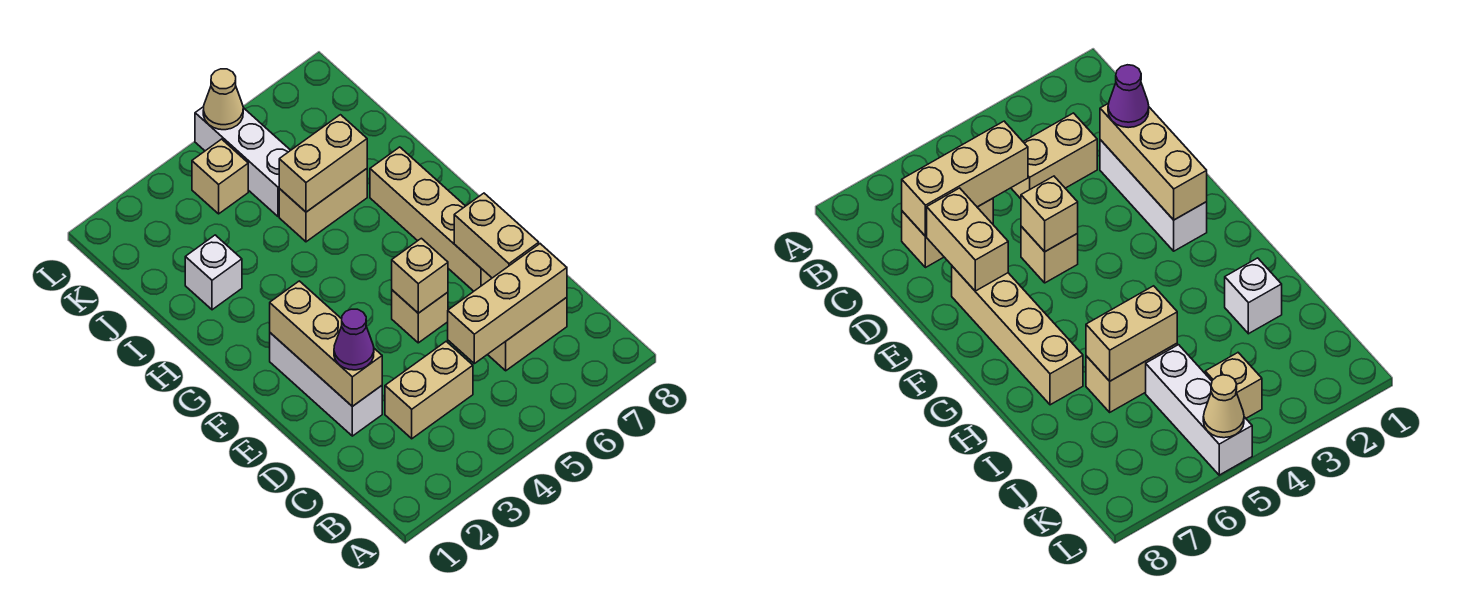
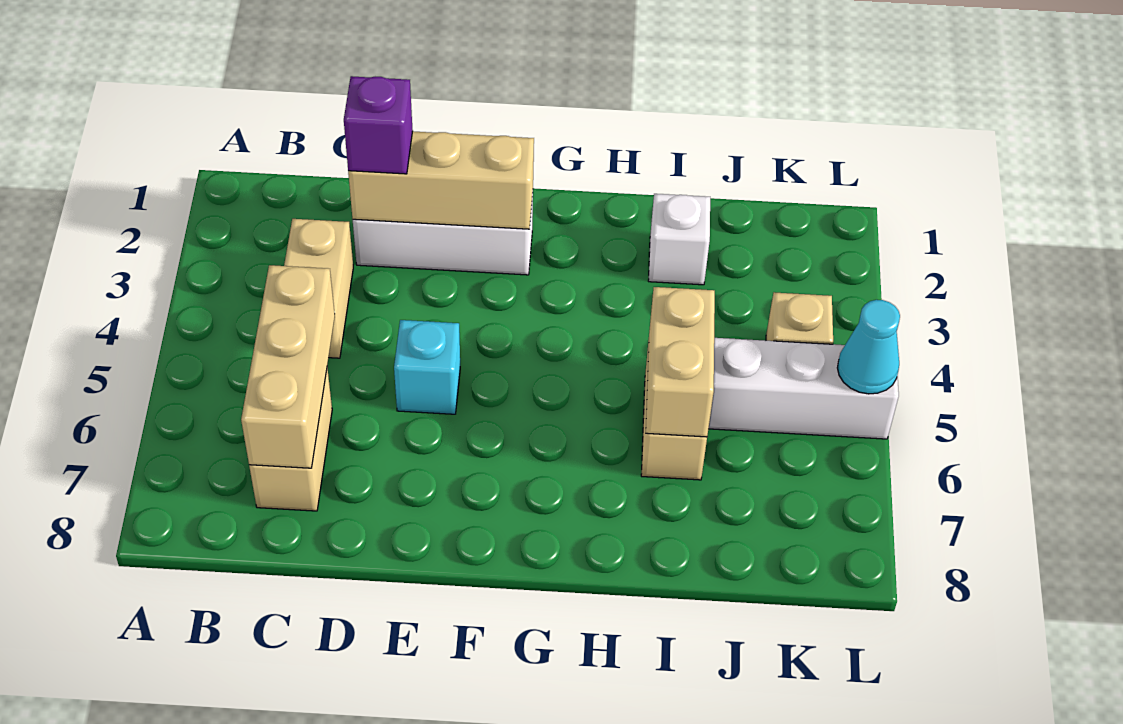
purple 1x1 cone [334,309,374,370] -> purple 1x1 brick [344,76,413,174]
tan 1x2 brick [454,193,539,278] -> none
tan 1x1 brick [392,290,448,343] -> cyan 1x1 brick [394,320,460,414]
tan 1x1 brick [392,238,448,313] -> none
tan 1x4 brick [370,147,492,291] -> none
tan 1x1 cone [203,69,243,130] -> cyan 1x1 cone [837,300,900,394]

